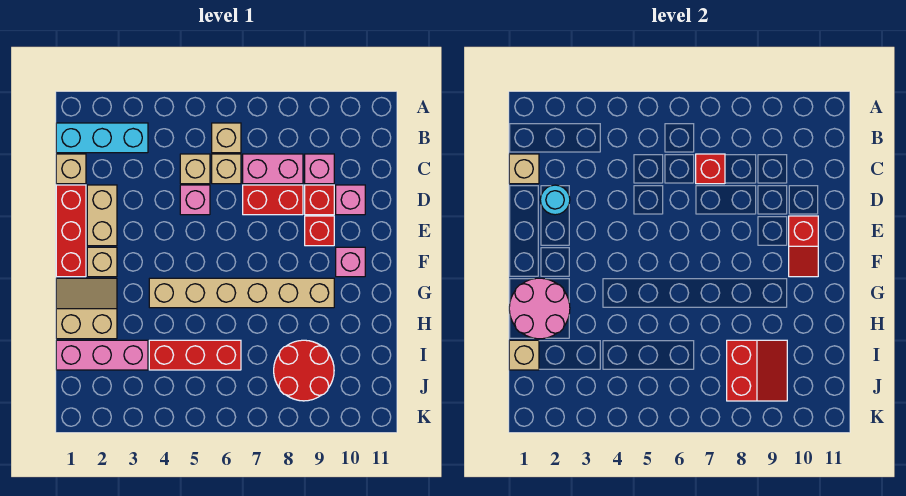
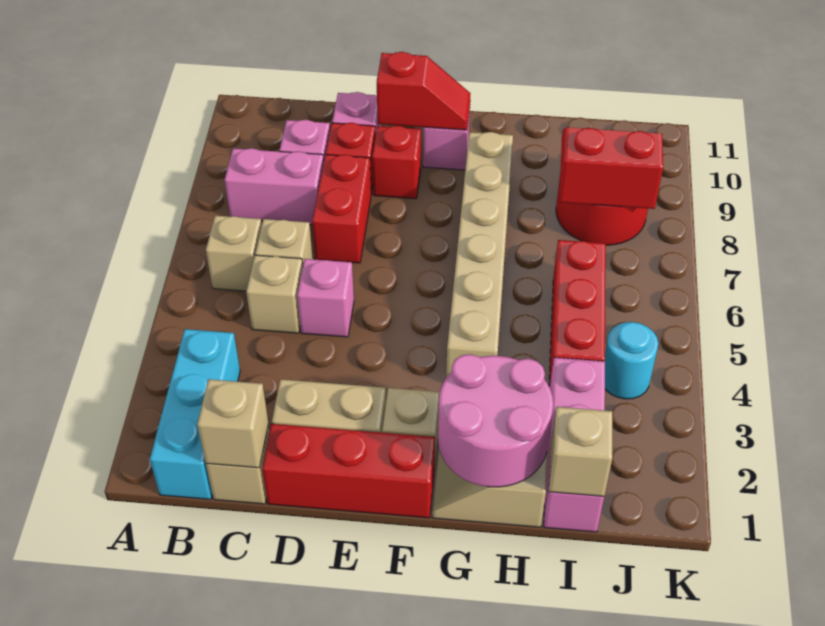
pink 1x2 brick [243,154,303,184] -> pink 1x2 brick turned to [225,148,324,225]
red 1x1 brick [696,154,725,184] -> none
cyan 1x1 round brick [540,185,570,215] -> cyan 1x1 round brick moved to [605,322,658,399]

